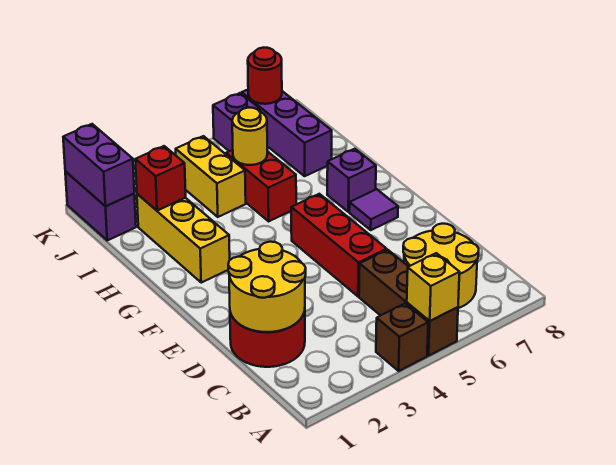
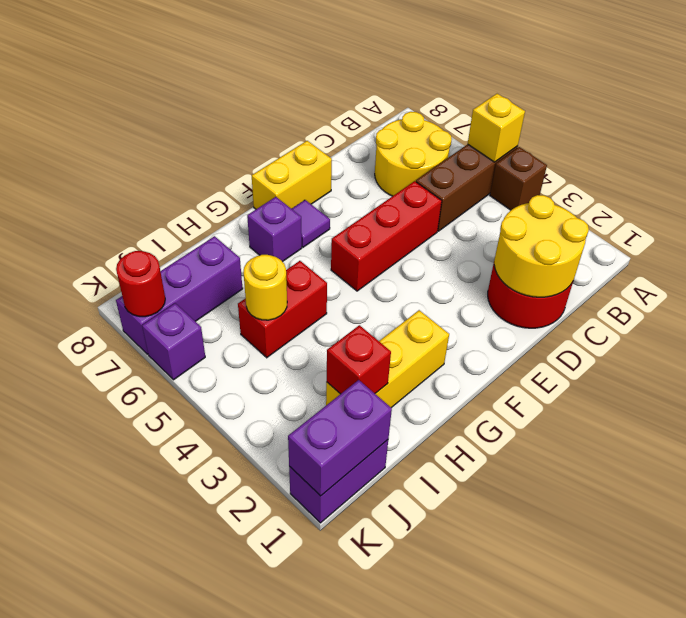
yellow 1x2 brick [176,136,246,217] -> yellow 1x2 brick moved to [252,141,332,209]

